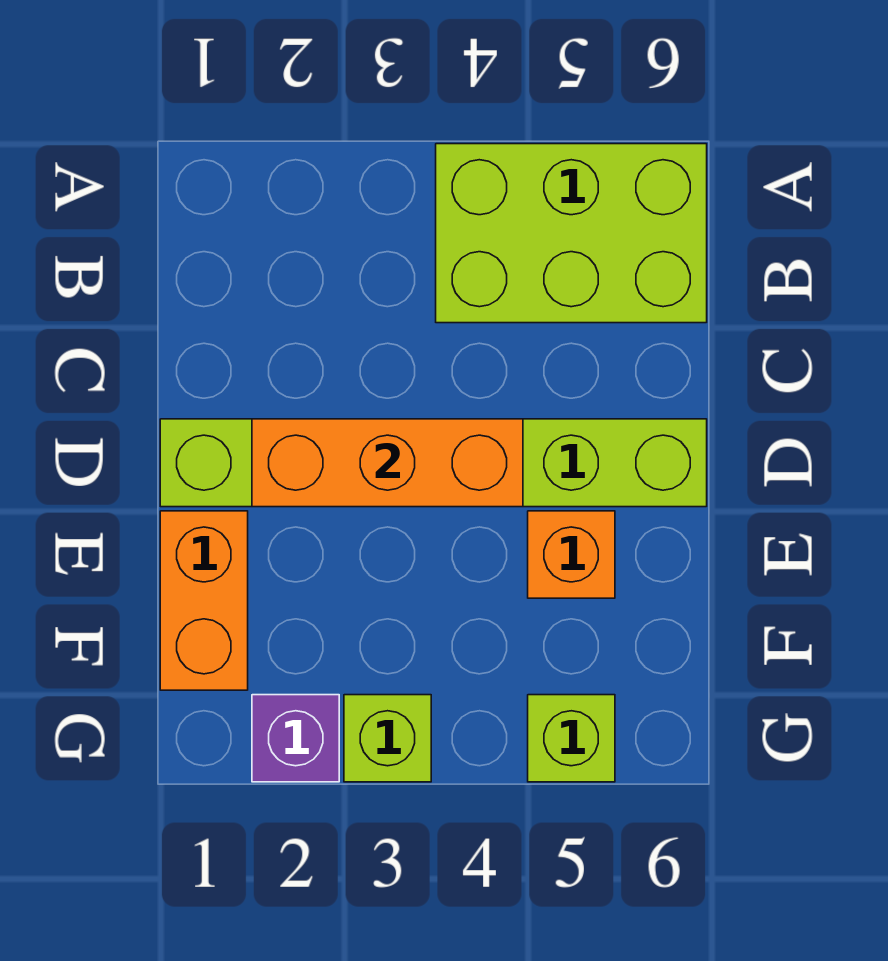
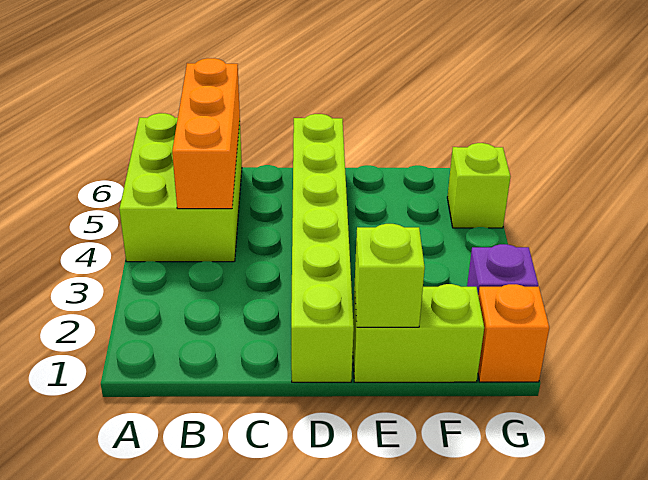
orange 1x3 brick [252,419,523,507] -> orange 1x3 brick moved to [172,58,240,209]
orange 1x2 brick [160,511,248,690] -> lime 1x2 brick [353,284,484,382]
orange 1x1 brick [528,511,615,598] -> orange 1x1 brick moved to [478,284,549,382]
lime 1x1 brick [344,695,431,782] -> lime 1x1 brick moved to [354,224,425,327]

